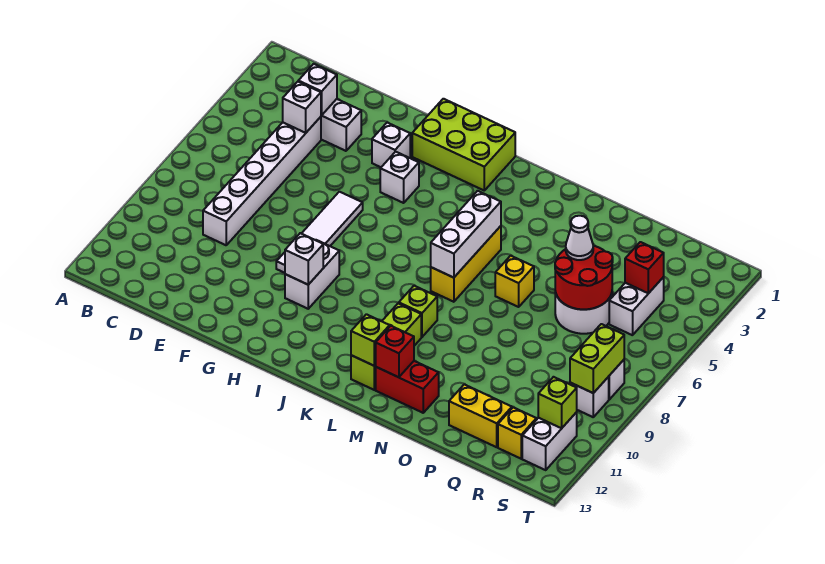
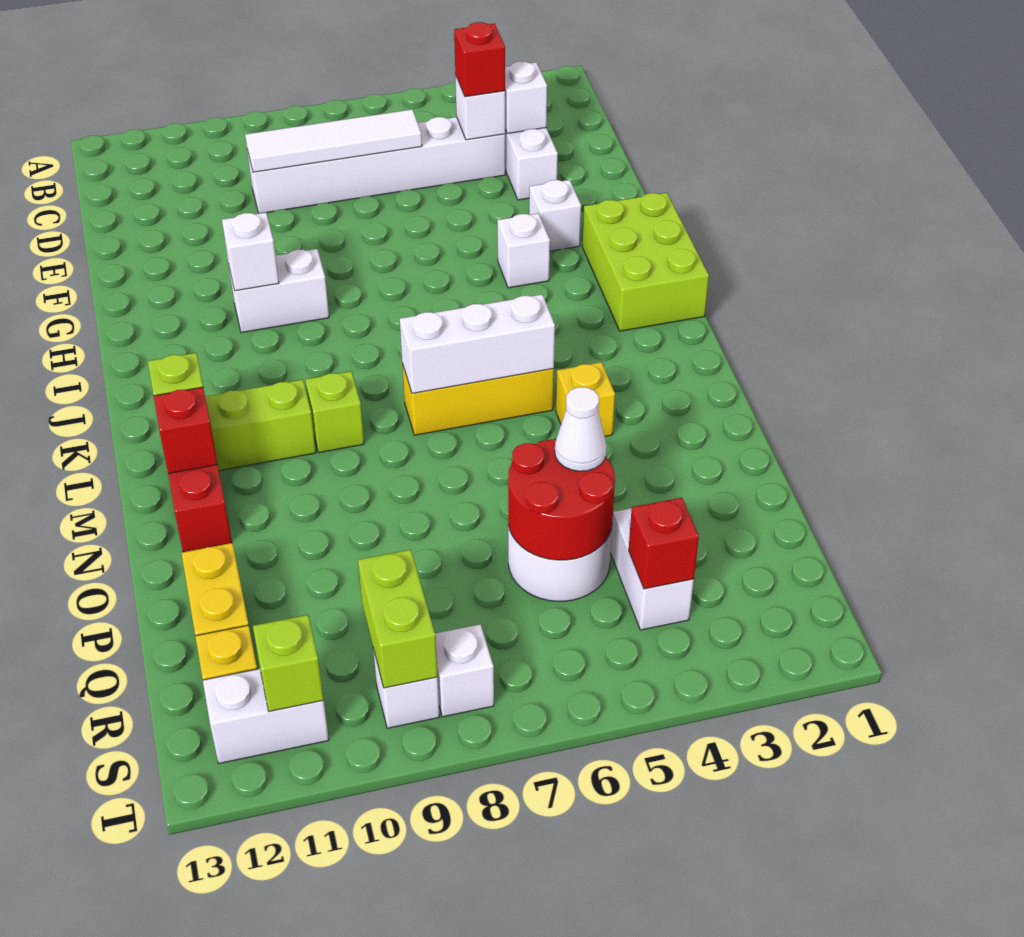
none -> red 1x1 brick [454,22,505,97]
white 1x4 tile [276,192,363,273] -> white 1x4 tile moved to [245,109,422,172]
yellow 1x1 brick [495,256,534,307] -> yellow 1x1 brick moved to [556,362,615,436]
white 1x2 brick [609,277,664,335] -> white 1x2 brick turned to [611,508,694,630]
lime 1x2 brick [570,324,624,393] -> lime 1x2 brick turned to [358,550,438,688]

